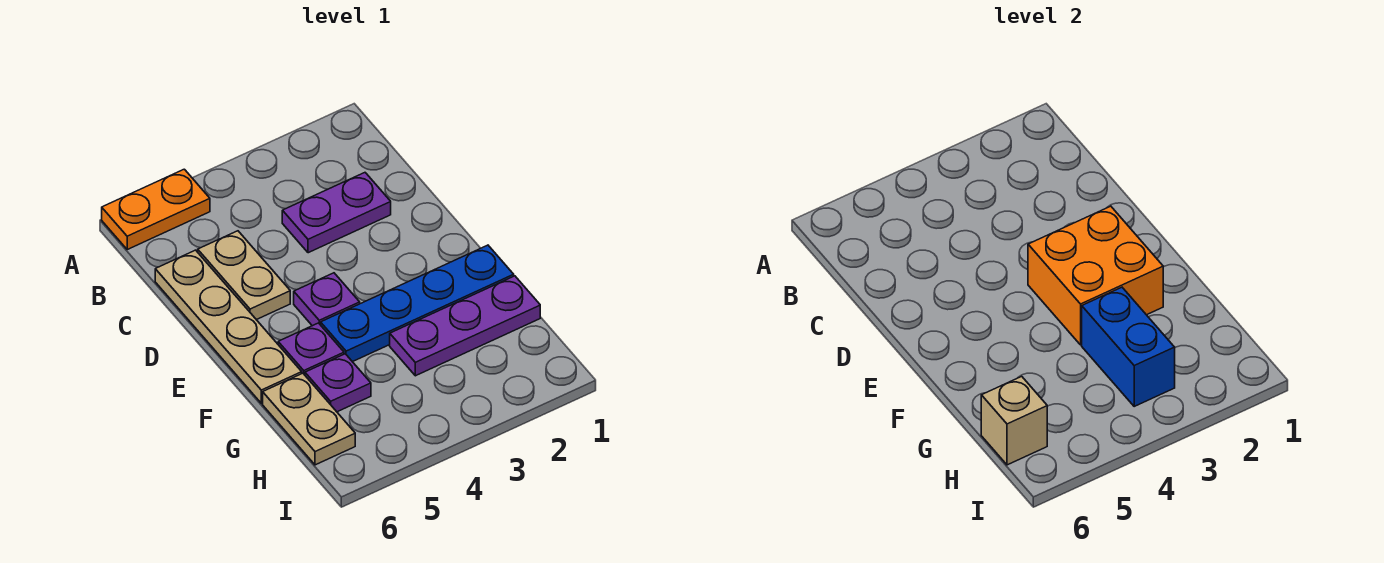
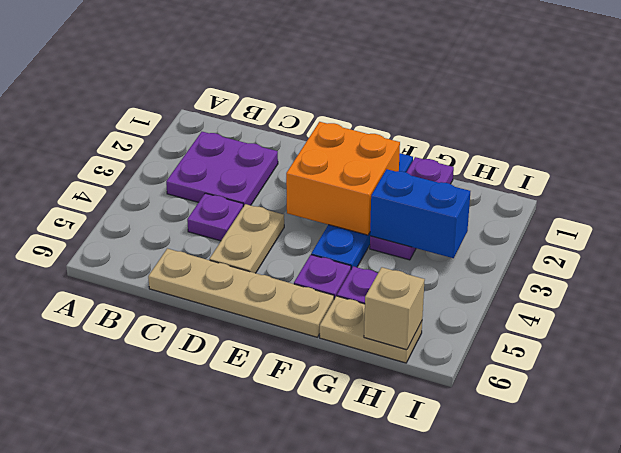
orange 1x2 plate [102,169,210,249] -> none
purple 1x2 plate [282,173,391,253] -> purple 2x2 plate [166,132,278,207]
tan 1x2 plate [198,231,290,320] -> tan 1x2 plate turned to [210,204,284,273]
purple 1x1 plate [294,273,360,326] -> purple 1x1 plate moved to [187,193,243,241]

